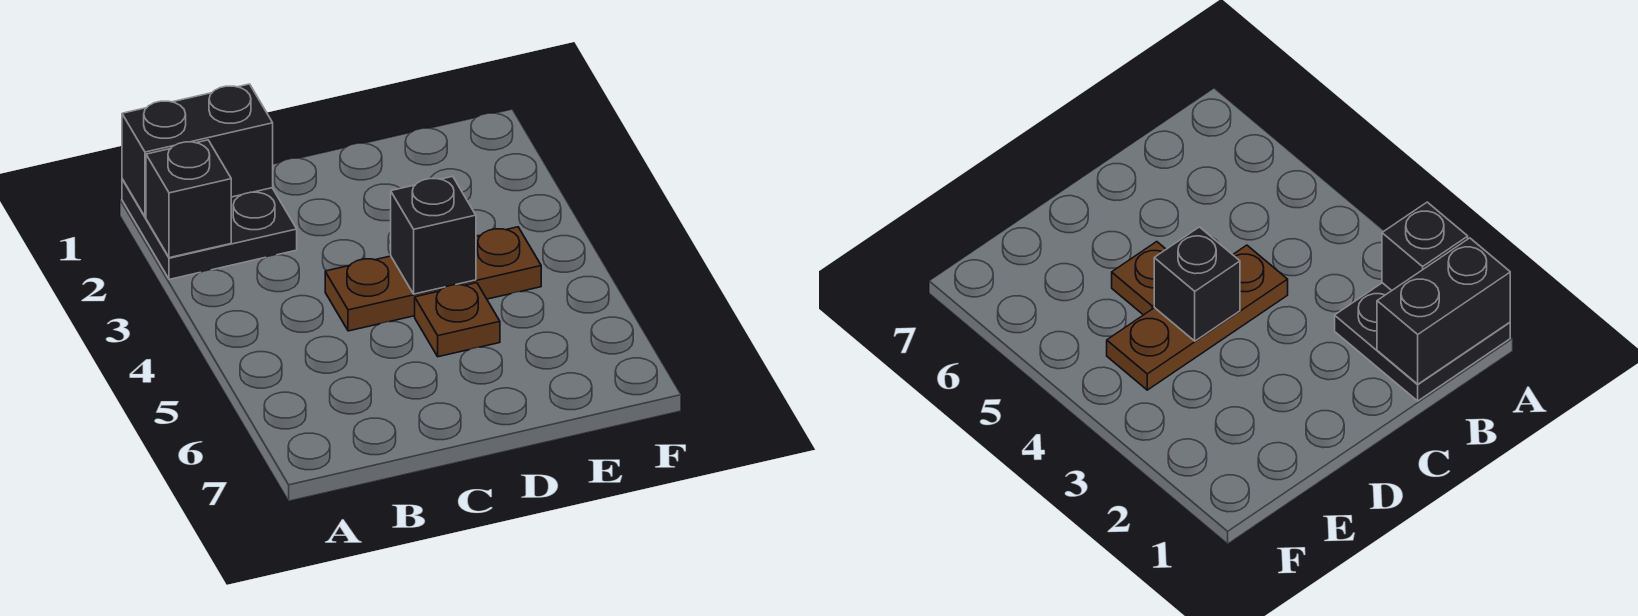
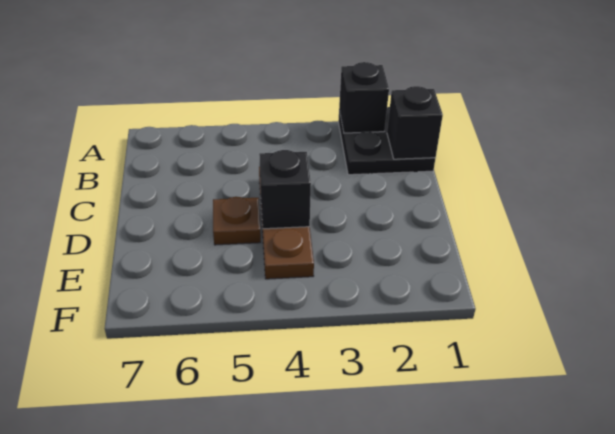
black 1x2 brick [122,84,273,217] -> black 1x1 brick [387,86,443,159]

